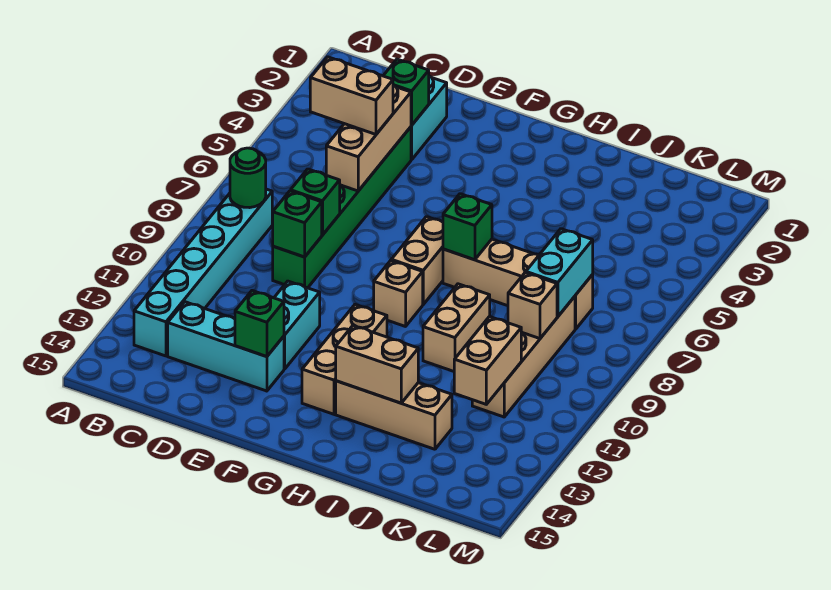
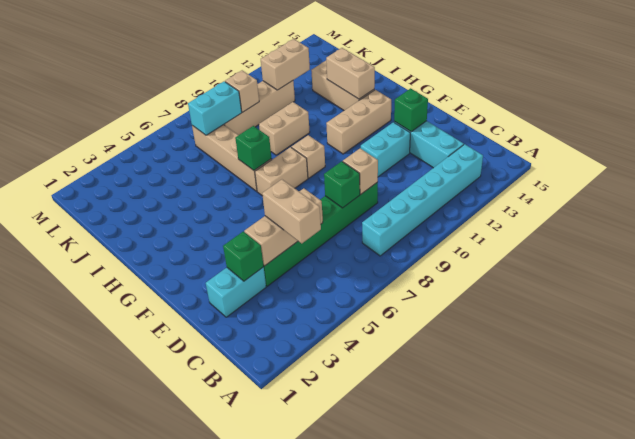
green 1x1 round brick [230,148,266,208] -> none
green 1x1 brick [272,191,322,257] -> tan 1x1 brick [343,148,378,194]

